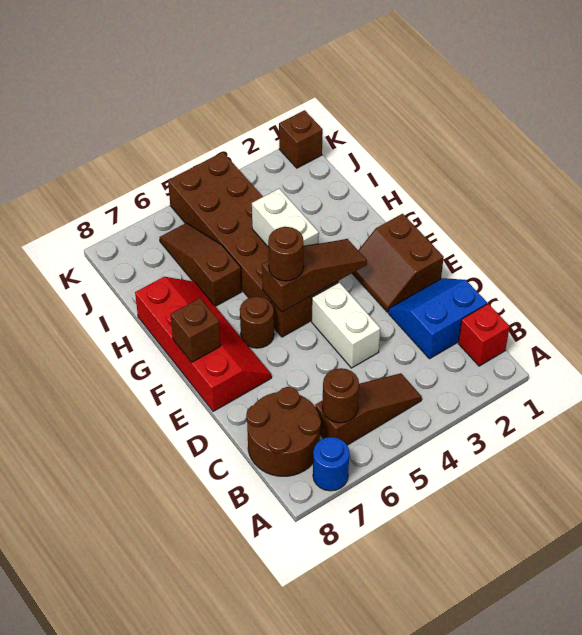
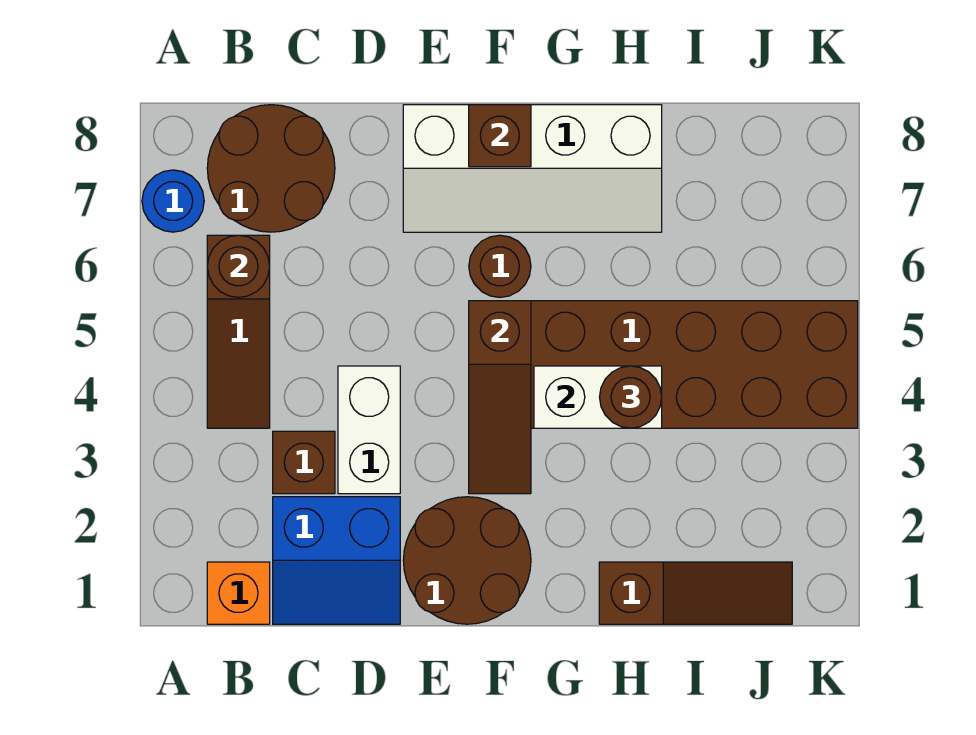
red 1x1 brick [458,304,510,366] -> orange 1x1 brick [207,562,270,624]
blue 2x2 slope [388,278,487,359] -> blue 2x2 slope turned to [273,497,400,624]
white 1x2 brick [312,282,380,368] -> white 1x2 brick turned to [338,366,400,494]
brown 2x2 slope [352,214,444,312] -> brown 2x2 round brick [403,497,531,624]
red 2x4 slope [135,277,271,411] -> white 2x4 slope [403,105,662,232]
brown 1x1 round brick [268,227,303,281] -> brown 1x1 round brick moved to [600,366,662,428]
brown 1x3 slope [159,223,242,306] -> brown 1x3 slope moved to [599,562,792,624]
brown 1x1 brick [279,110,323,168] -> brown 1x1 brick moved to [273,431,335,494]

